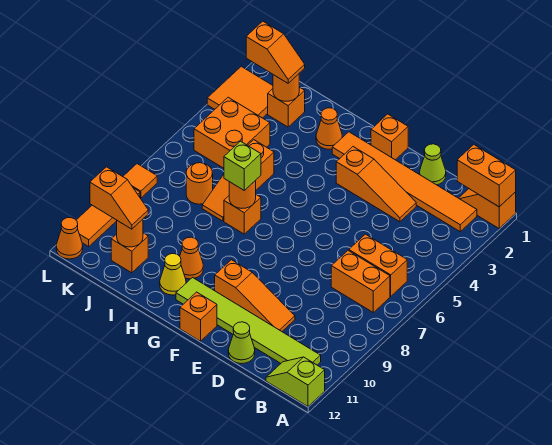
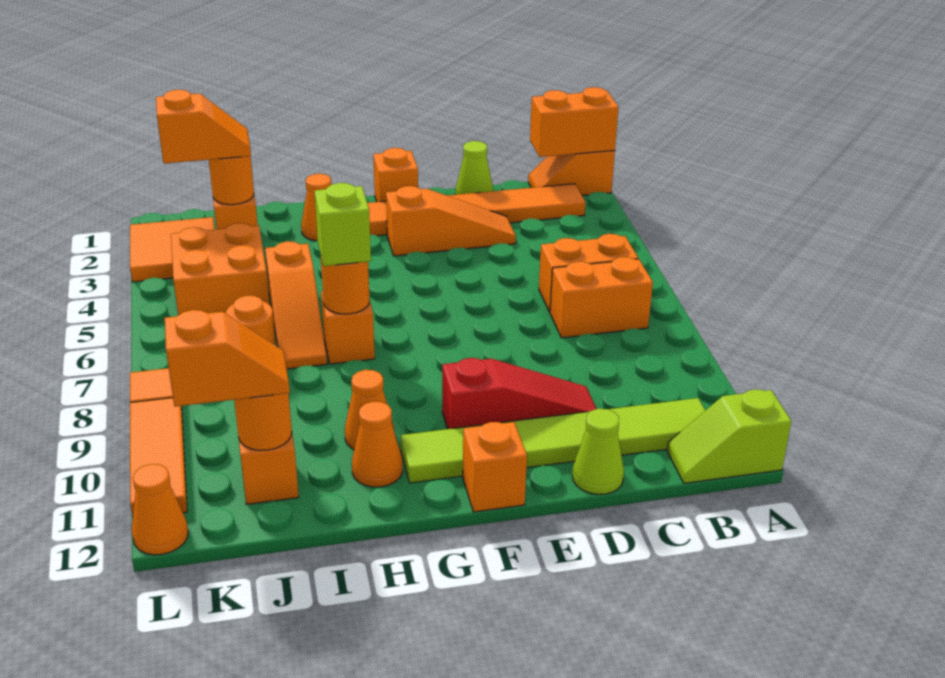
orange 1x3 slope [215,260,295,331] -> red 1x3 slope [442,358,597,429]
yellow 1x1 cone [160,254,186,295] -> orange 1x1 cone [352,402,403,487]

